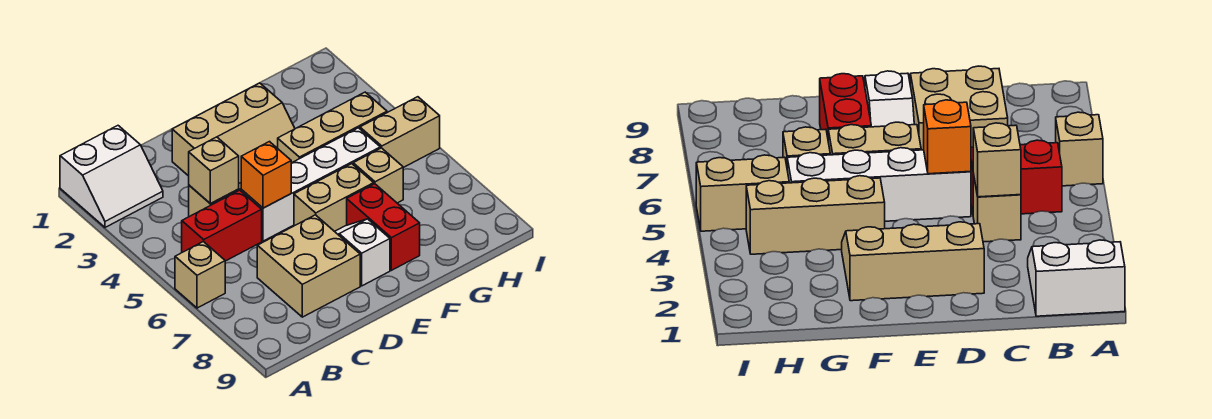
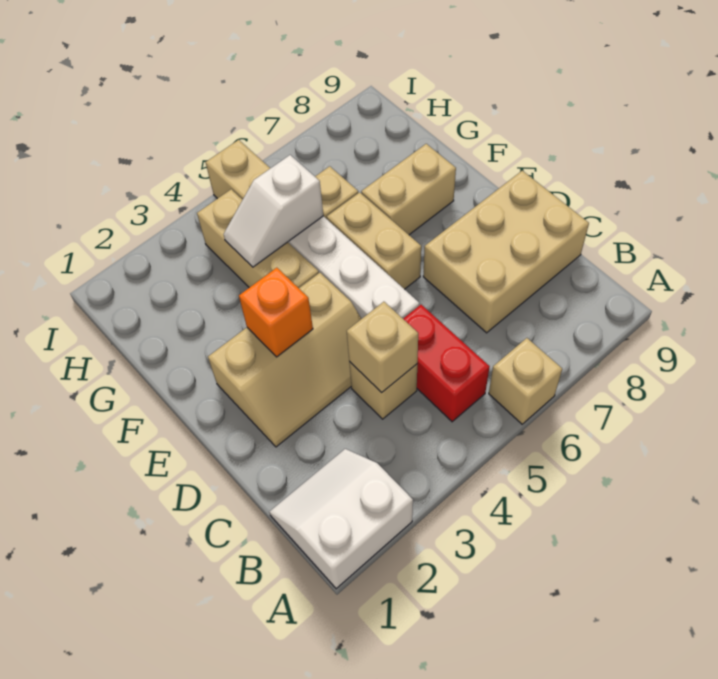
white 2x2 slope [60,126,163,227] -> white 2x2 slope turned to [269,449,413,589]
tan 2x2 brick [257,215,360,317] -> tan 2x3 brick [423,171,589,333]
tan 2x3 slope [172,83,295,189] -> tan 2x3 slope turned to [208,273,361,447]
orange 1x1 brick [241,142,291,208] -> orange 1x1 brick moved to [239,268,313,357]
white 1x2 slope [335,219,390,286] -> white 1x2 slope moved to [224,155,323,267]
red 1x2 brick [347,184,420,270] -> tan 1x2 brick [361,144,456,235]

